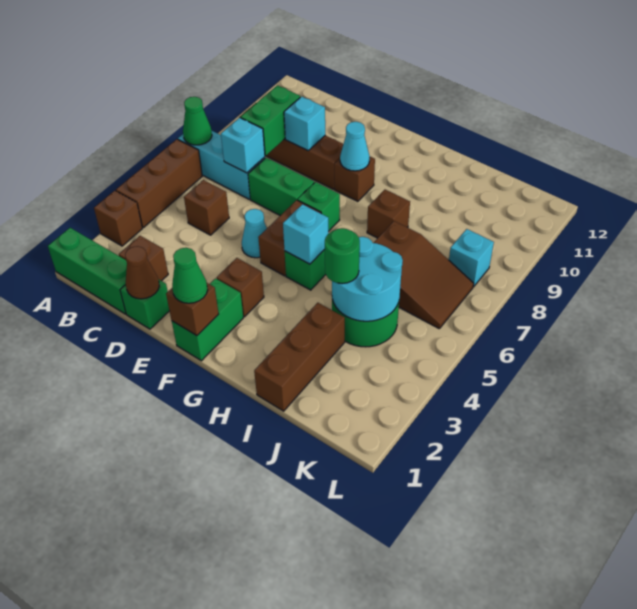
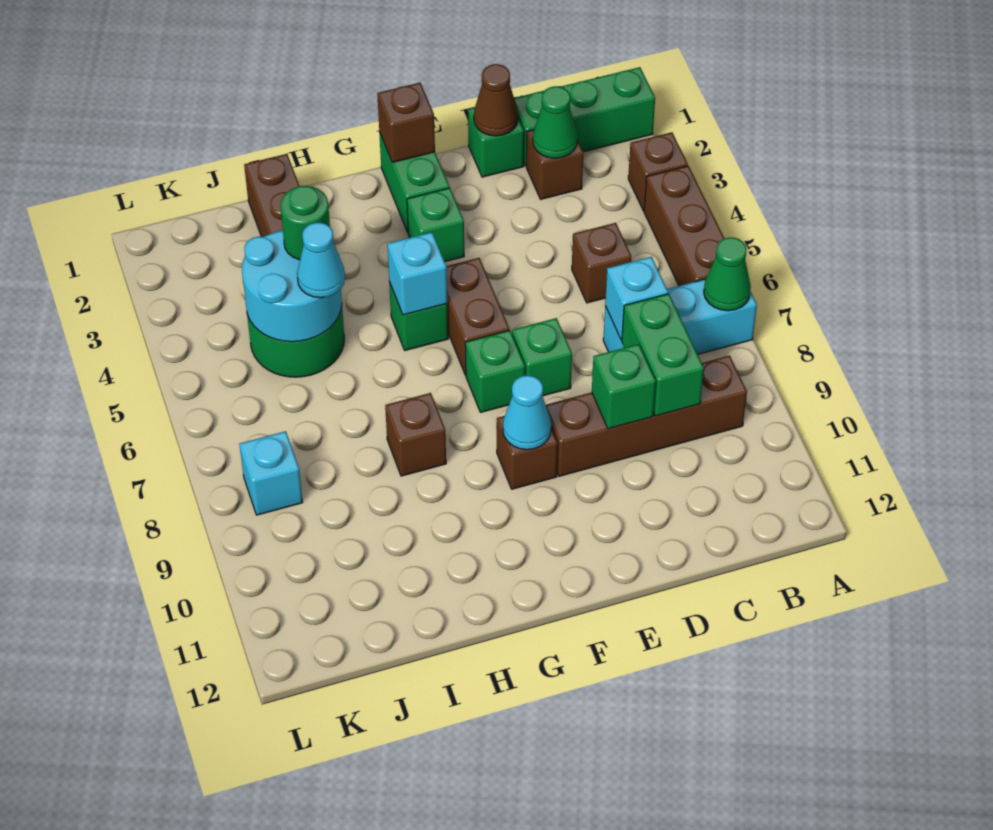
green 1x2 brick [248,158,314,216] -> green 1x1 brick [512,318,572,396]
cyan 1x1 brick [284,96,325,151] -> green 1x1 brick [592,344,656,429]
cyan 1x1 cone [242,209,267,258] -> cyan 1x1 cone moved to [297,223,345,298]
green 1x1 cone [172,248,208,303] -> green 1x1 cone moved to [533,86,578,158]
brown 1x1 brick [217,258,264,317] -> green 1x1 brick [407,188,464,262]
brown 2x3 slope [374,221,474,328] -> none

